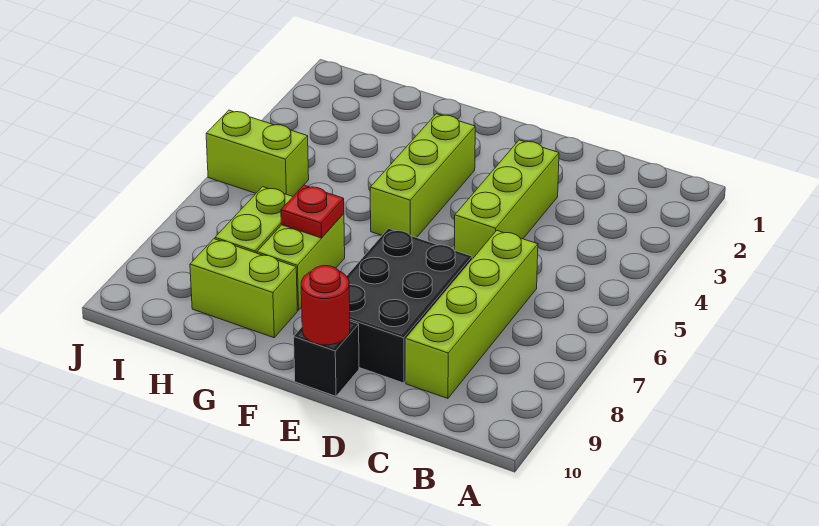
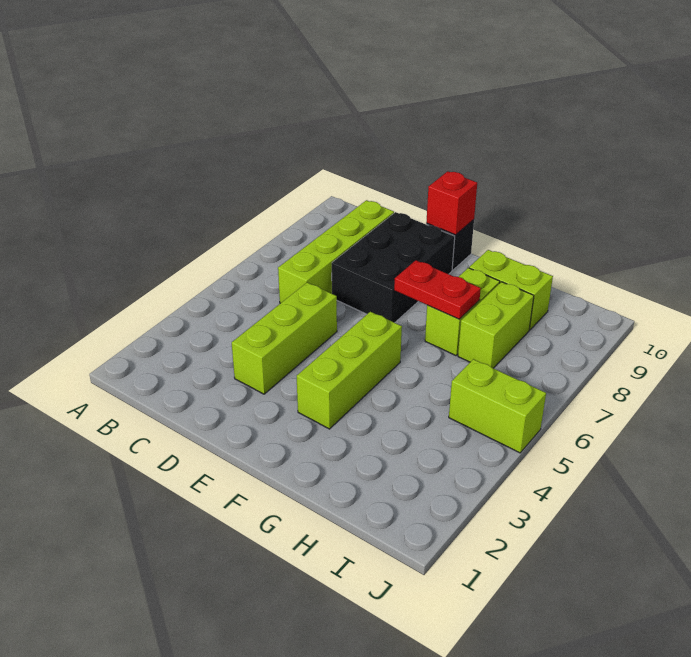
red 1x1 round brick [301,266,350,345] -> red 1x1 brick [426,171,477,235]
red 1x1 plate [281,185,344,238] -> red 1x2 plate [394,260,481,319]

